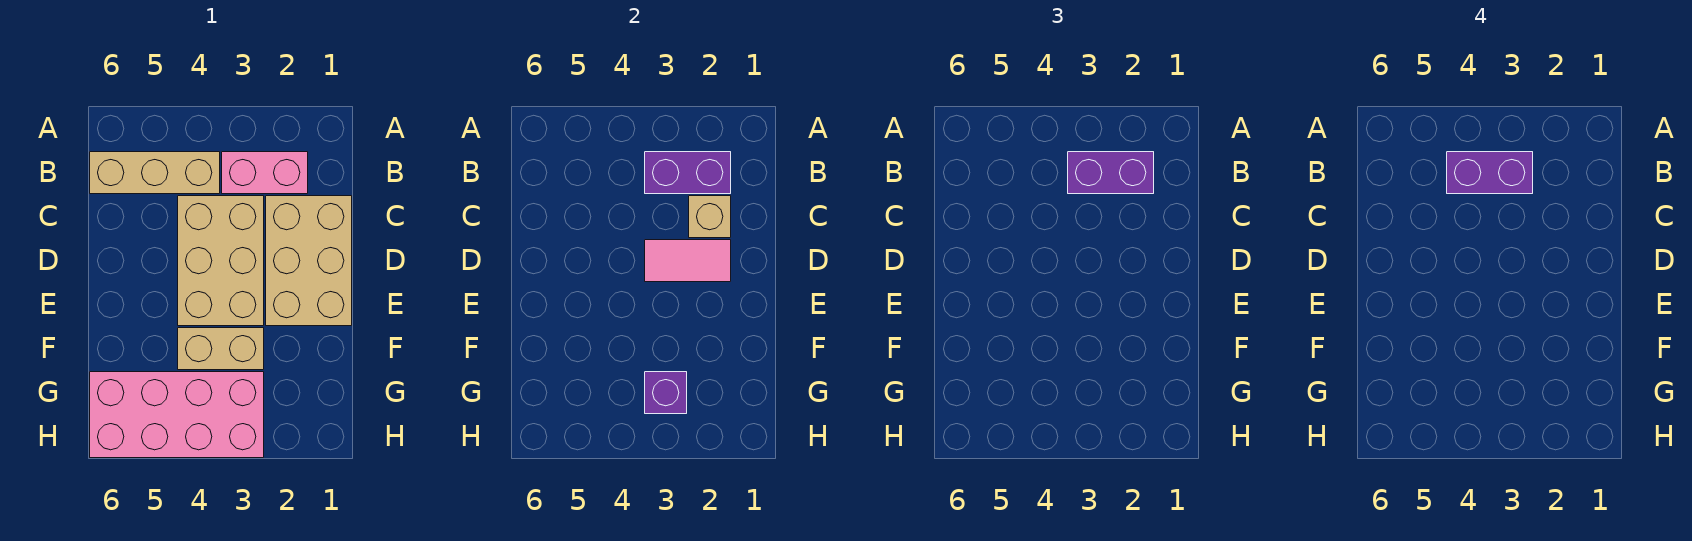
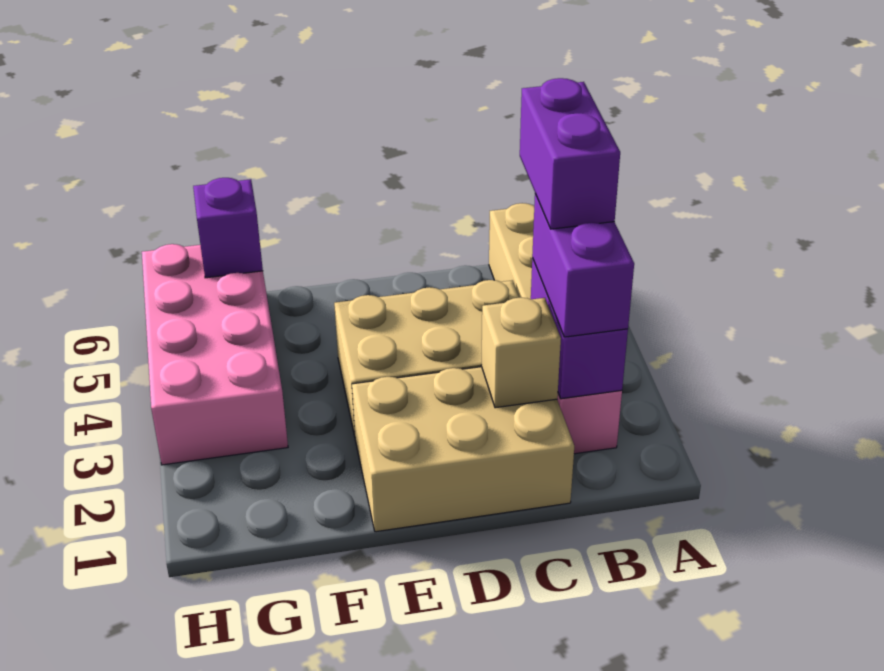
pink 1x2 tile [645,240,731,282] -> none
tan 1x2 brick [178,328,264,370] -> none
purple 1x1 brick [645,372,687,414] -> purple 1x1 brick moved to [193,178,263,278]

